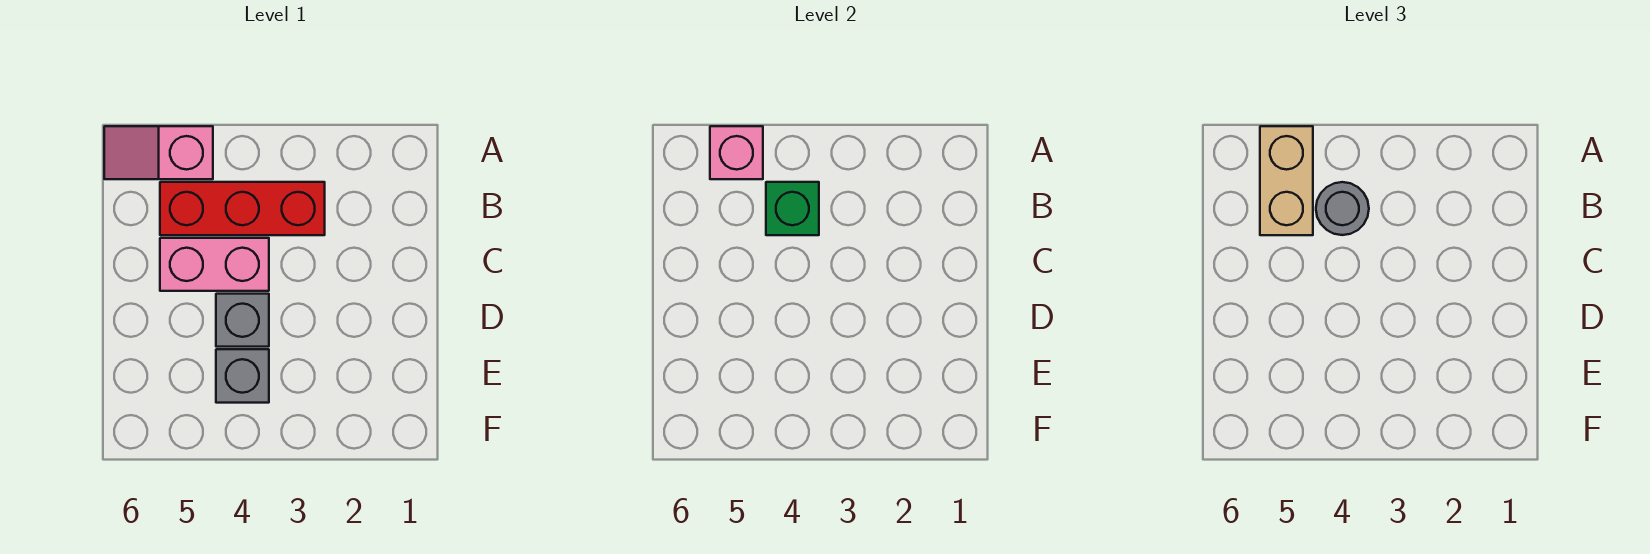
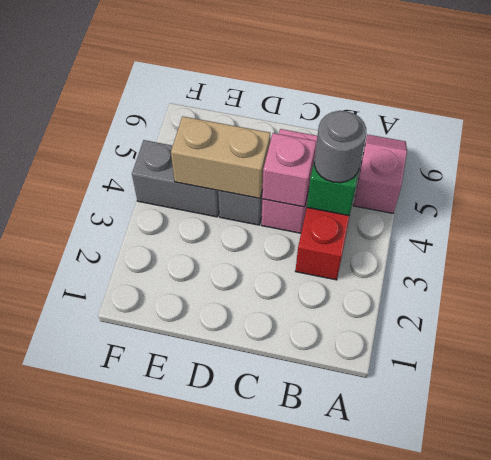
pink 1x1 brick [710,126,763,179] -> pink 1x1 brick moved to [262,133,316,207]
tan 1x2 brick [1260,126,1313,235] -> tan 1x2 brick moved to [171,116,270,198]
grey 1x1 brick [216,349,269,403] -> grey 1x2 brick [132,140,219,217]

